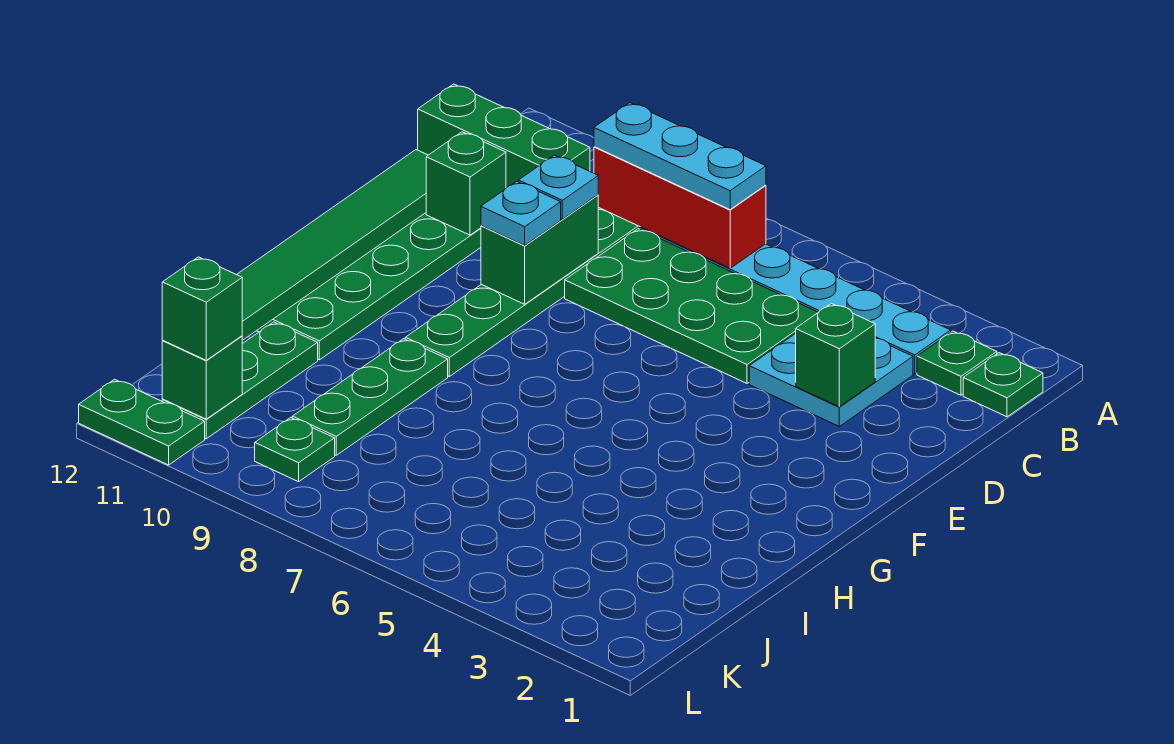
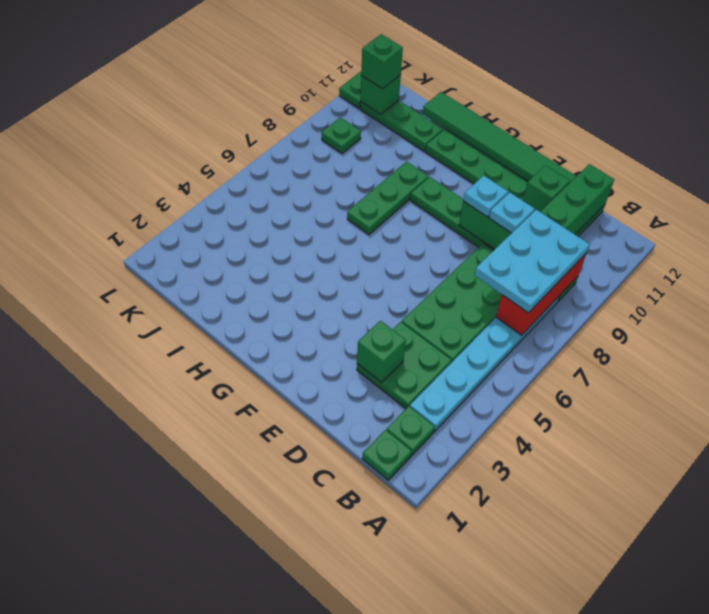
cyan 1x3 plate [594,103,766,210] -> cyan 2x3 plate [475,210,590,313]
cyan 2x2 plate [749,334,913,426] -> green 2x2 plate [357,322,452,409]
green 1x3 plate [292,339,448,455] -> green 1x3 plate turned to [347,162,428,235]

